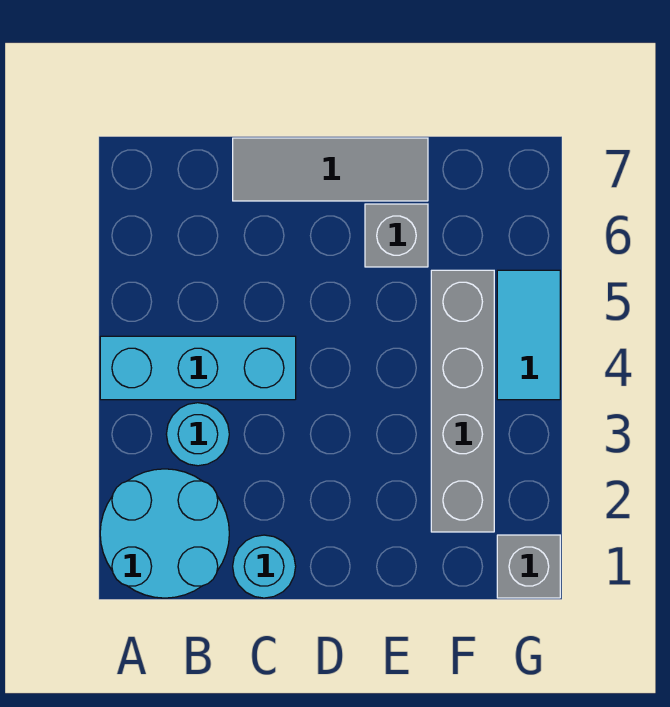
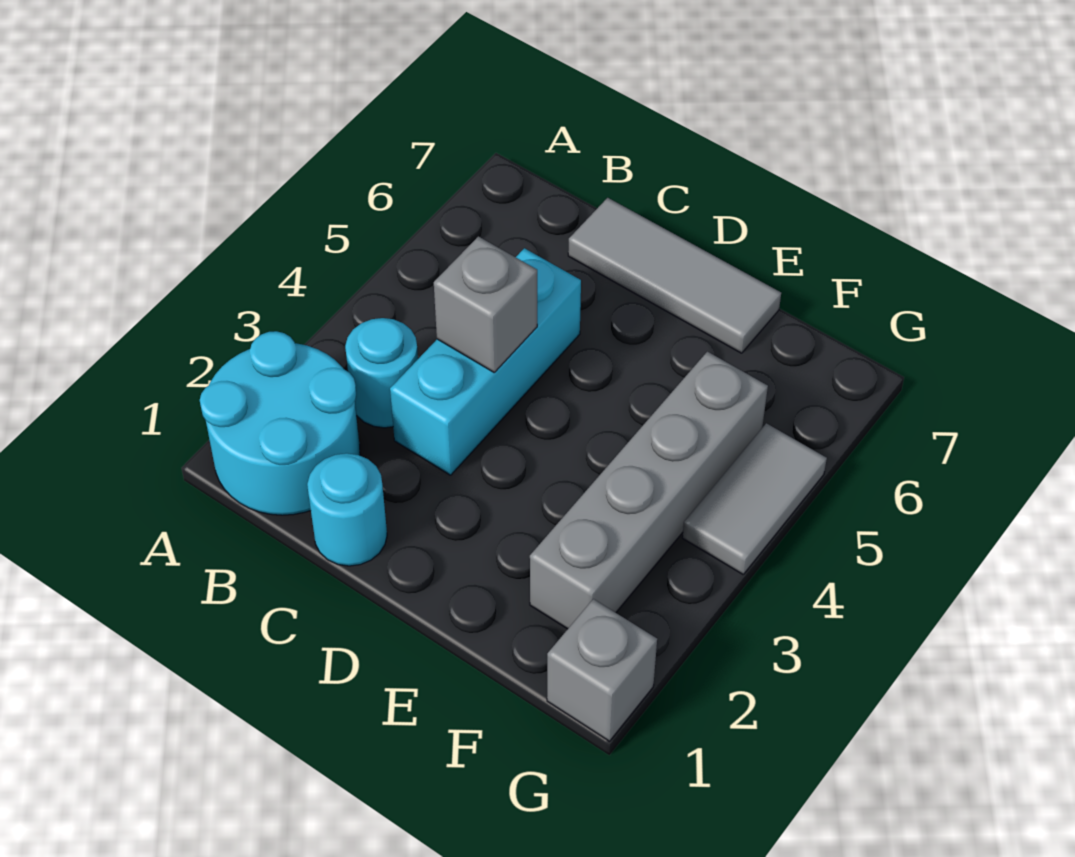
cyan 1x3 brick [100,336,296,400] -> cyan 1x3 brick turned to [390,248,581,475]
grey 1x1 brick [365,204,428,267] -> grey 1x1 brick moved to [434,236,537,372]
cyan 1x2 tile [497,270,560,400] -> grey 1x2 tile [682,423,827,574]

